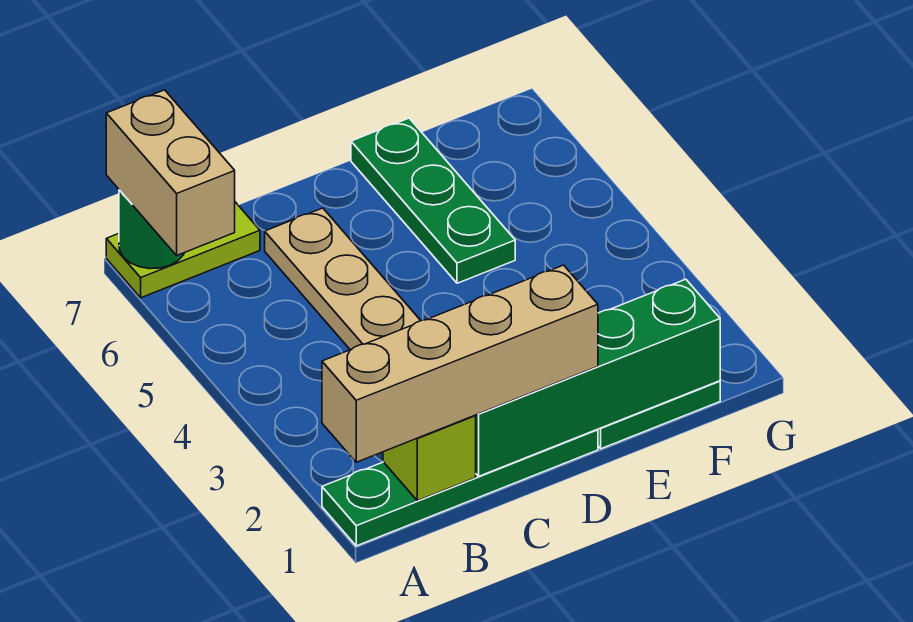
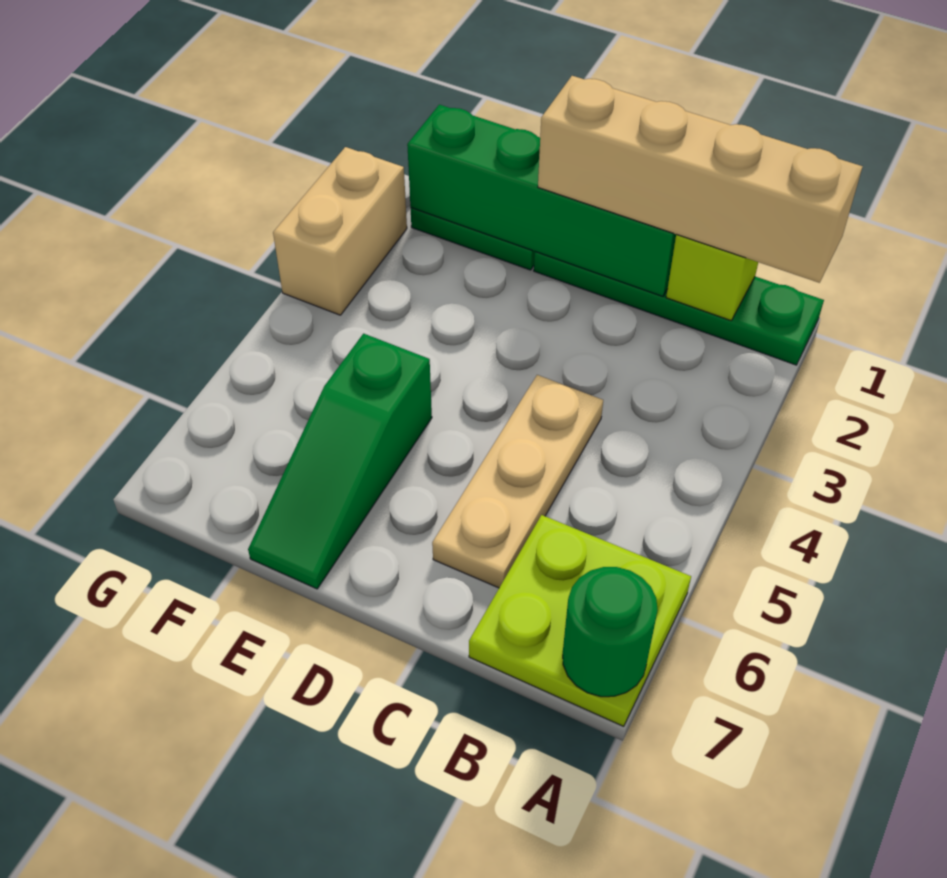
tan 1x2 brick [106,90,235,255] -> tan 1x2 brick moved to [273,147,407,315]
lime 1x2 plate [106,202,260,298] -> lime 2x2 plate [469,515,691,726]
green 1x3 plate [351,118,515,283] -> green 1x3 slope [248,334,432,589]

